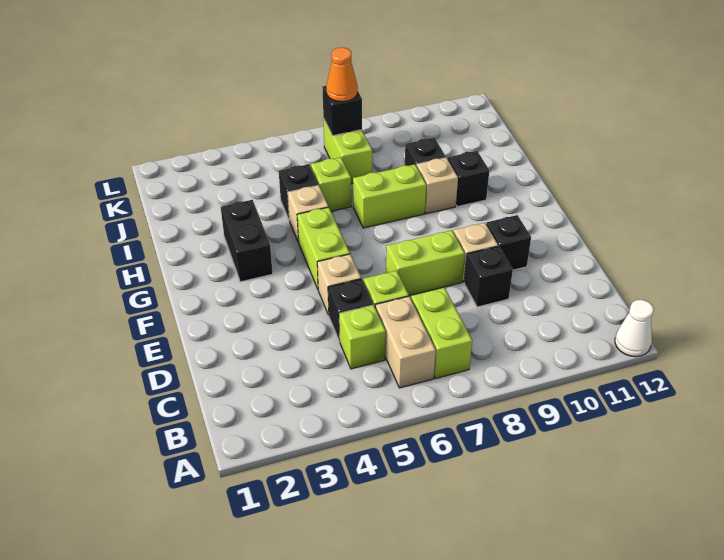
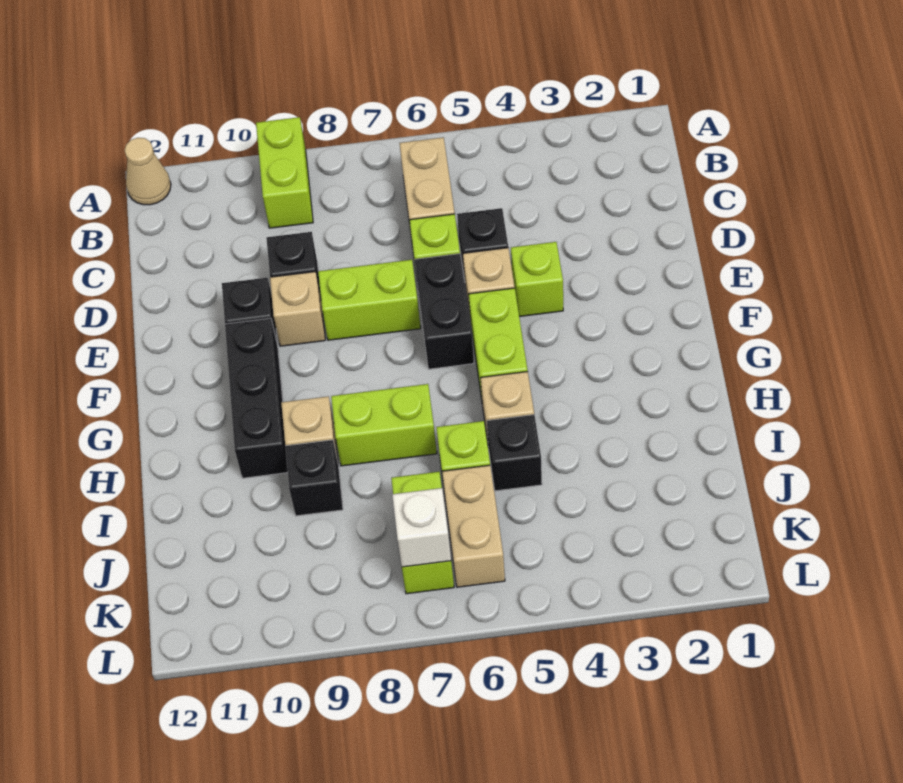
white 1x1 cone [615,300,654,357] -> tan 1x1 cone [125,138,171,205]
lime 1x2 brick [411,288,472,378] -> lime 1x2 brick moved to [256,117,313,228]
lime 1x1 brick [339,305,386,369] -> lime 1x1 brick moved to [511,242,563,317]
black 1x2 brick [221,200,273,282] -> black 1x2 brick moved to [415,254,474,369]
black 1x1 brick [448,151,489,207] -> black 1x3 brick [225,318,288,478]
none -> tan 1x2 brick [442,465,505,587]
black 1x1 brick [322,86,362,136] -> white 1x1 brick [392,488,451,567]
orange 1x1 cone [326,48,358,102] -> none

